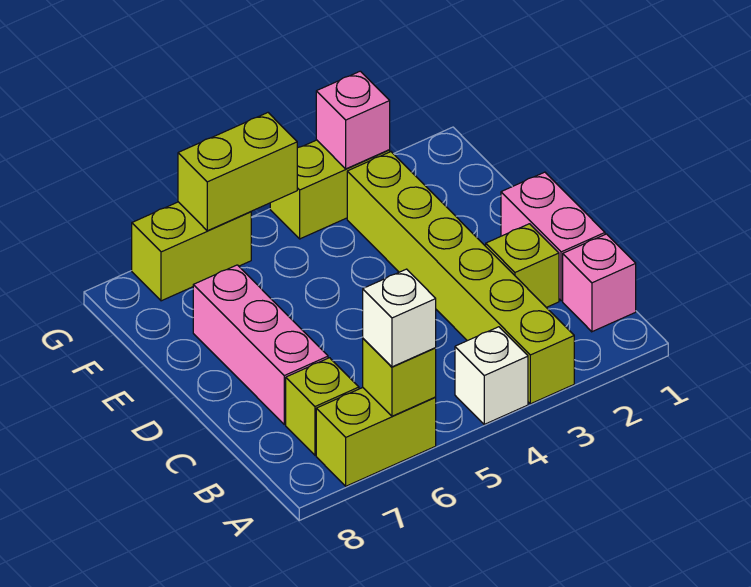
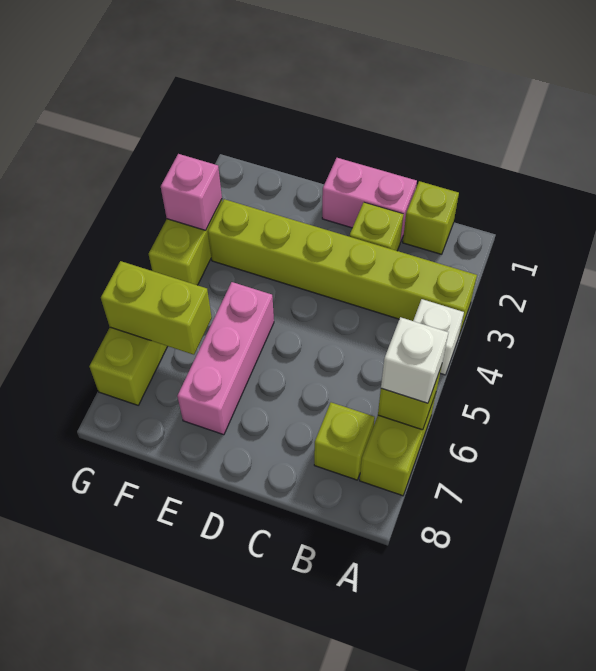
pink 1x1 brick [563,234,636,332] -> lime 1x1 brick [403,181,459,254]
pink 1x3 brick [193,265,328,424] -> pink 1x3 brick turned to [177,282,274,435]
lime 1x2 brick [178,113,297,231] -> lime 1x2 brick turned to [101,261,212,355]

